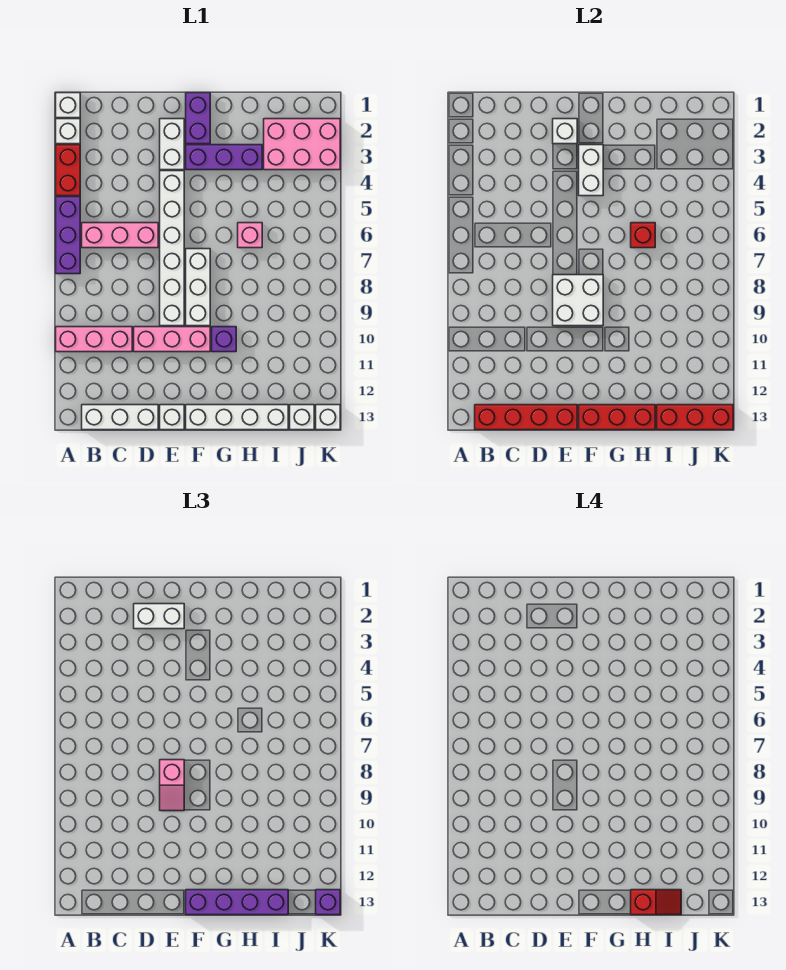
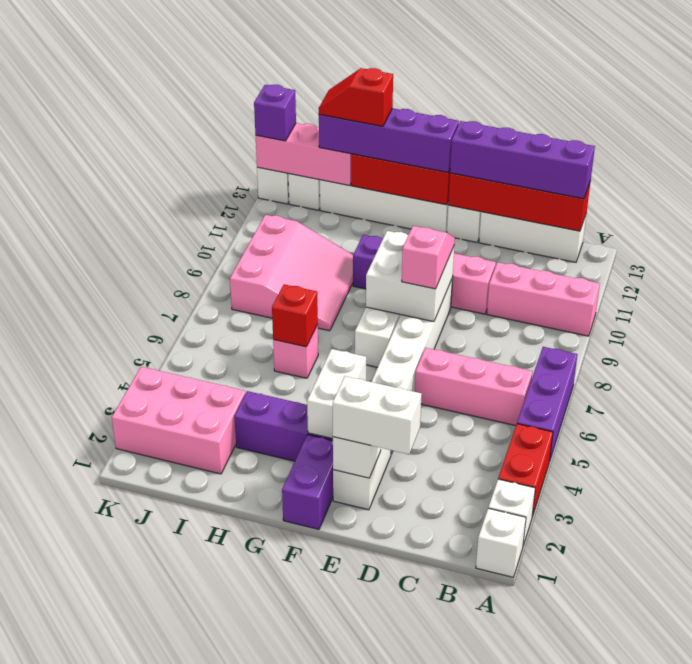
none -> purple 1x4 brick [450,121,595,199]
none -> pink 3x3 slope [230,215,353,331]
red 1x3 brick [657,405,733,430] -> pink 1x3 brick [256,123,351,186]

